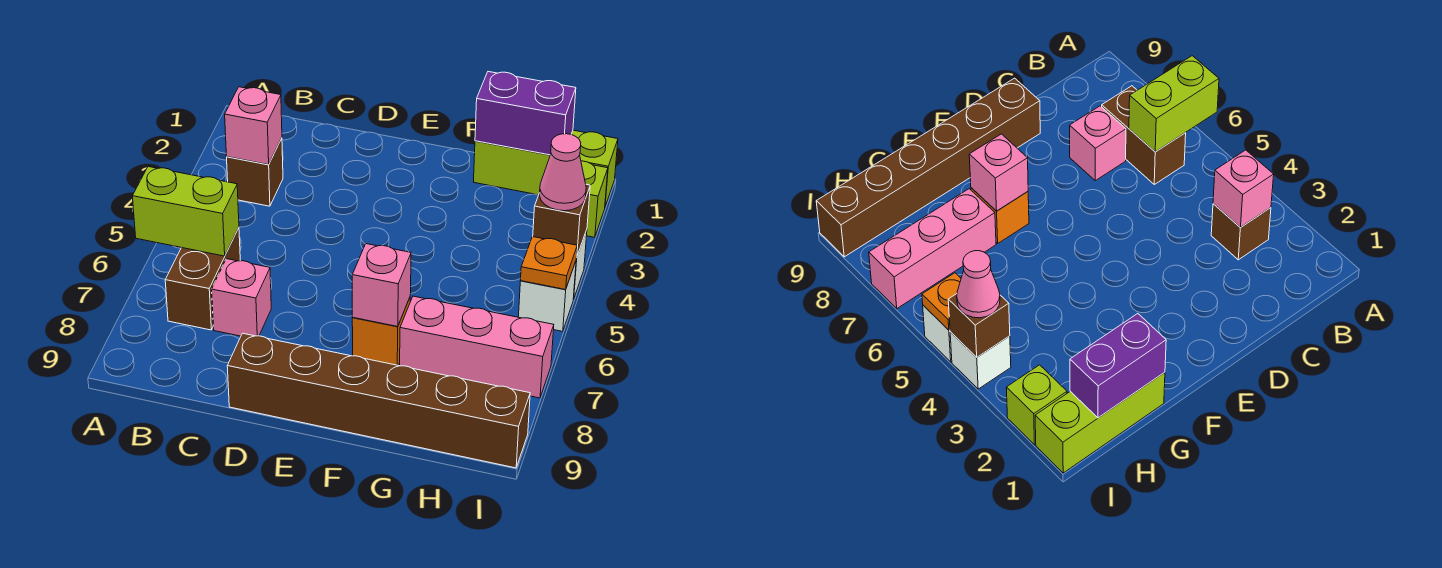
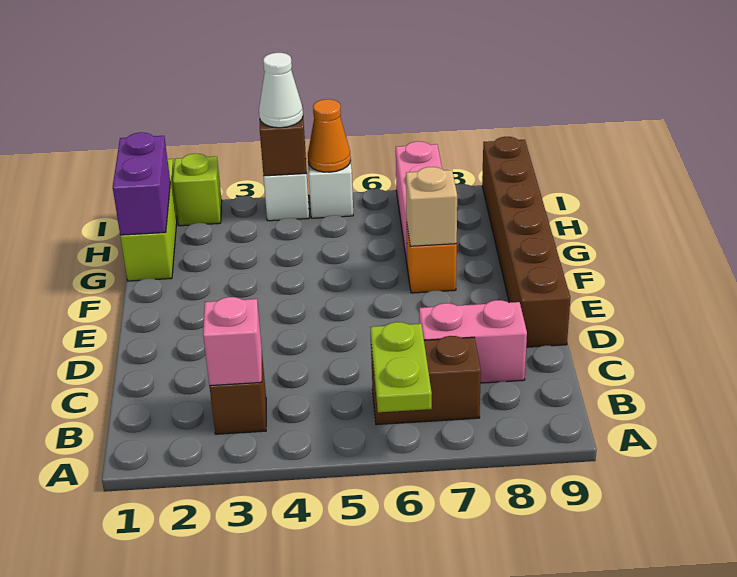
lime 1x2 brick [133,167,239,256] -> lime 1x2 plate [370,322,432,412]
pink 1x1 brick [212,259,271,336] -> pink 1x2 brick [419,300,527,383]
pink 1x1 brick [352,244,411,327] -> tan 1x1 brick [406,167,457,246]
pink 1x1 cone [539,134,586,211] -> white 1x1 cone [259,53,303,128]
orange 1x1 plate [521,237,577,290] -> orange 1x1 cone [308,99,351,172]

